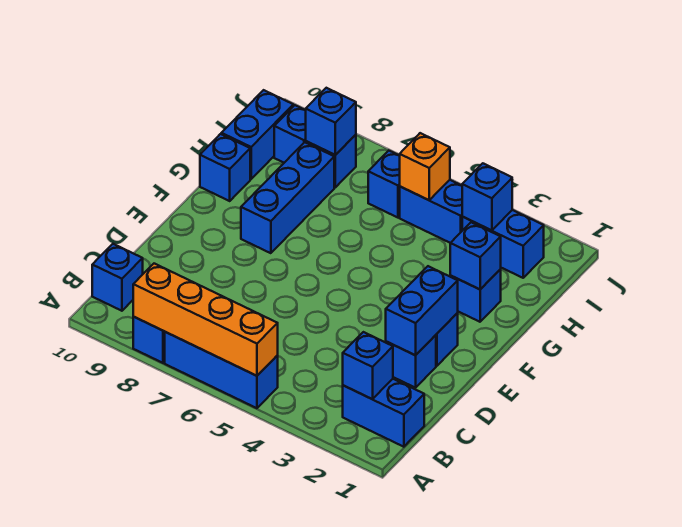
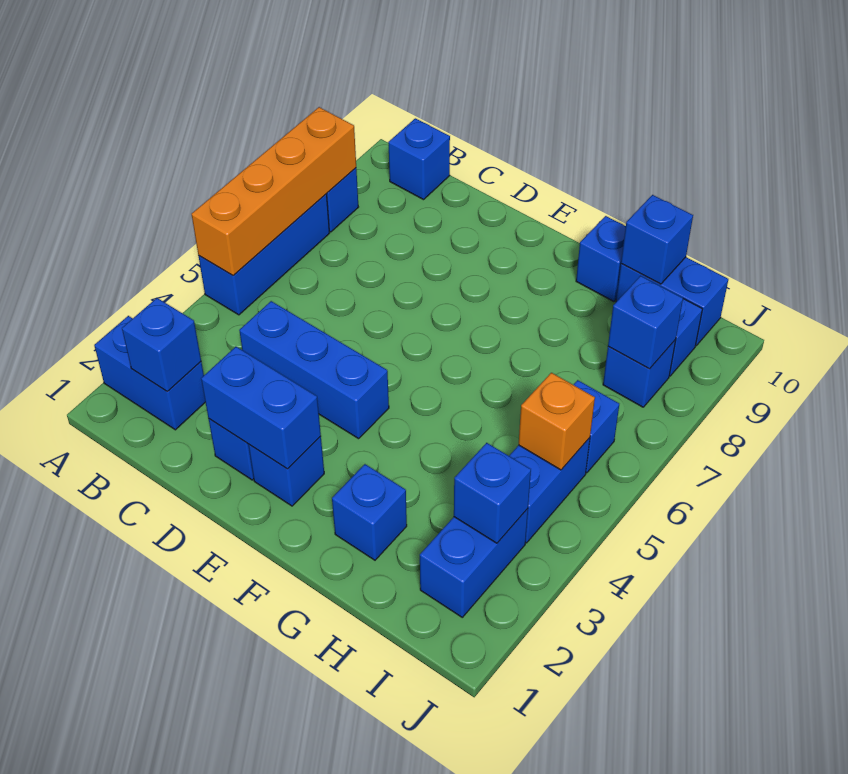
blue 1x2 brick [343,379,424,447] -> blue 1x2 brick turned to [94,316,205,430]
blue 1x3 brick [241,142,334,253] -> blue 1x3 brick moved to [239,301,389,439]
blue 1x1 brick [450,222,501,289] -> blue 1x1 brick moved to [621,195,693,284]

